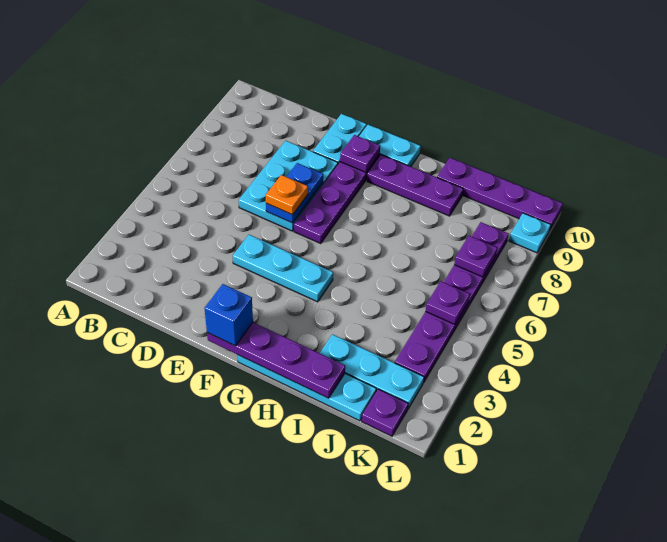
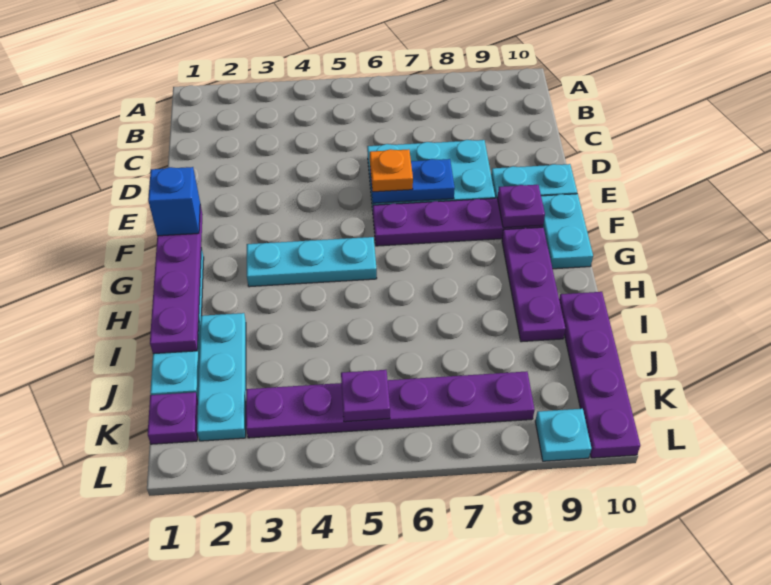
cyan 1x3 plate [233,235,333,302] -> cyan 1x3 plate turned to [247,237,377,287]
purple 1x1 plate [454,236,497,277] -> none

